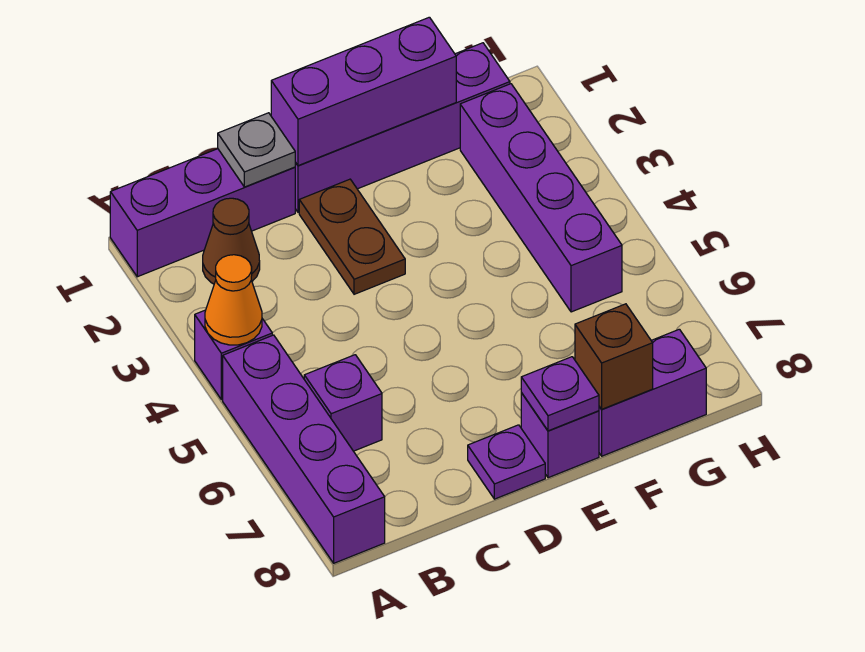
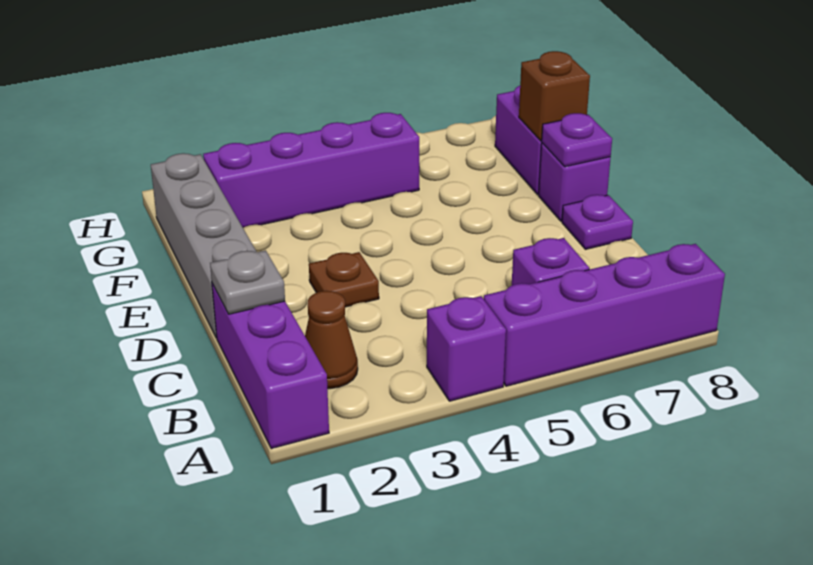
orange 1x1 cone [205,255,262,345] -> none
purple 1x4 brick [295,43,510,212] -> grey 1x4 brick [151,153,256,338]
purple 1x3 brick [271,17,456,166] -> none
brown 1x2 plate [299,179,405,294] -> brown 1x1 plate [309,252,379,307]

